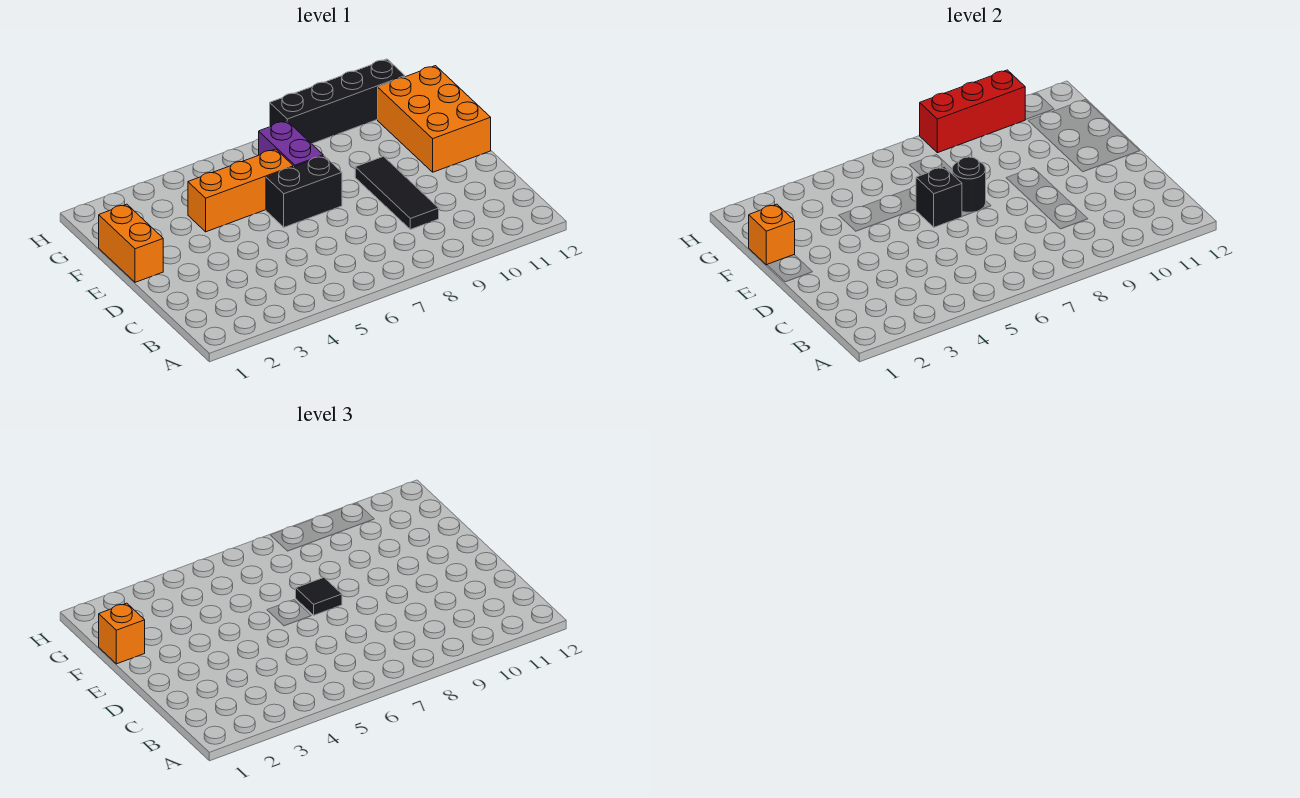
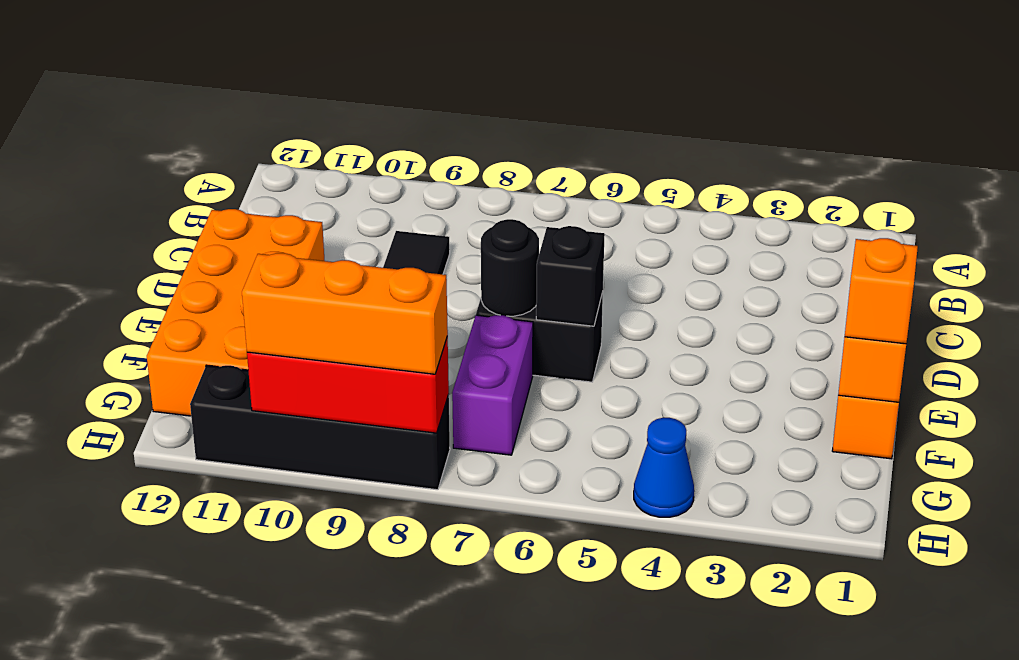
black 1x1 tile [296,578,342,615] -> none
orange 2x3 brick [378,66,491,172] -> orange 2x4 brick [147,209,325,416]
orange 1x3 brick [188,149,293,232] -> orange 1x3 brick moved to [242,253,448,374]
none -> blue 1x1 cone [634,418,694,517]

